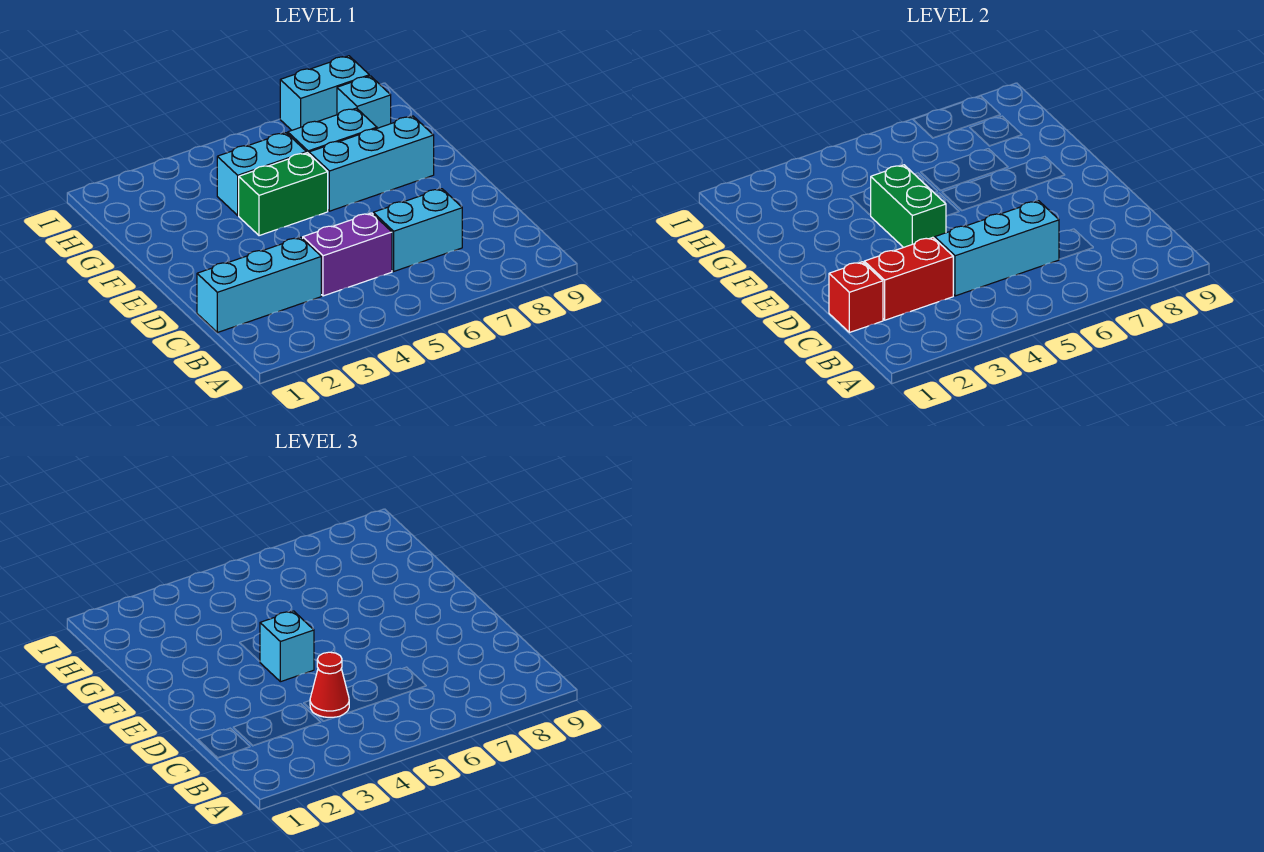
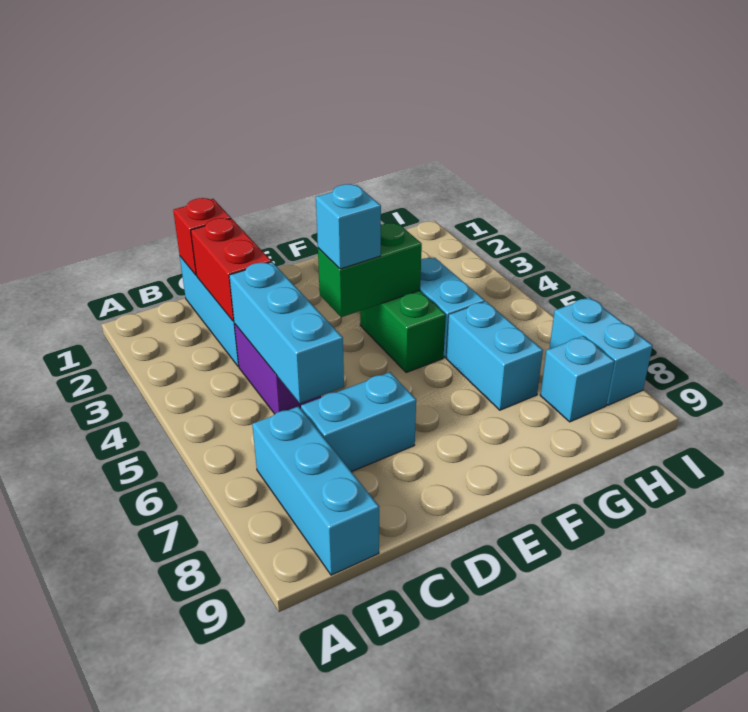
red 1x1 cone [310,652,349,717] -> none
cyan 1x2 brick [373,189,462,271] -> cyan 1x2 brick turned to [301,372,416,472]
cyan 1x3 brick [309,116,434,211] -> cyan 1x3 brick moved to [252,406,379,575]

